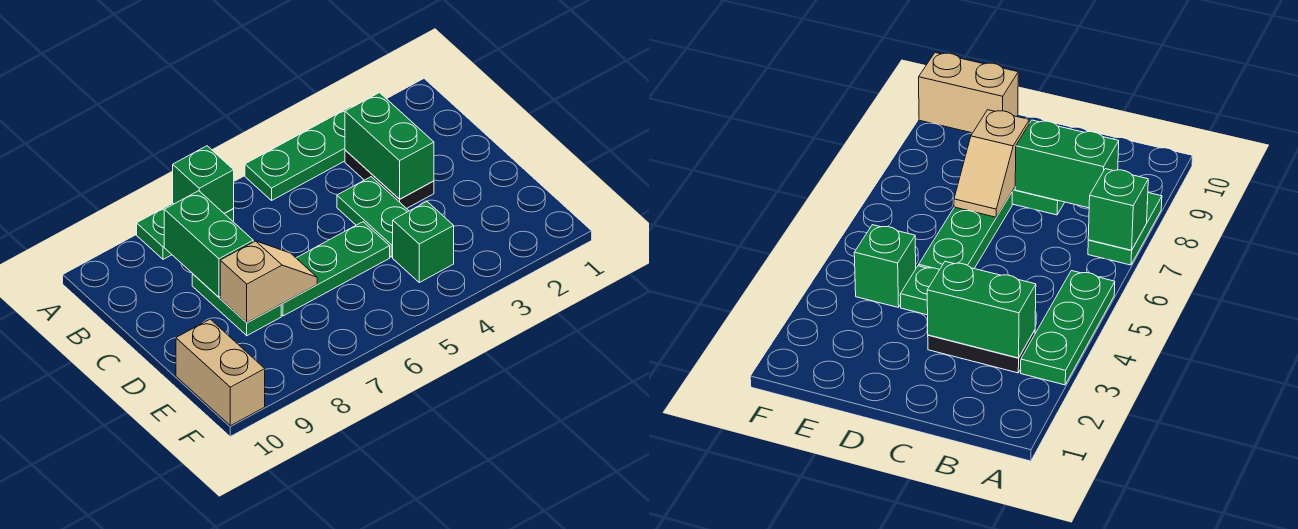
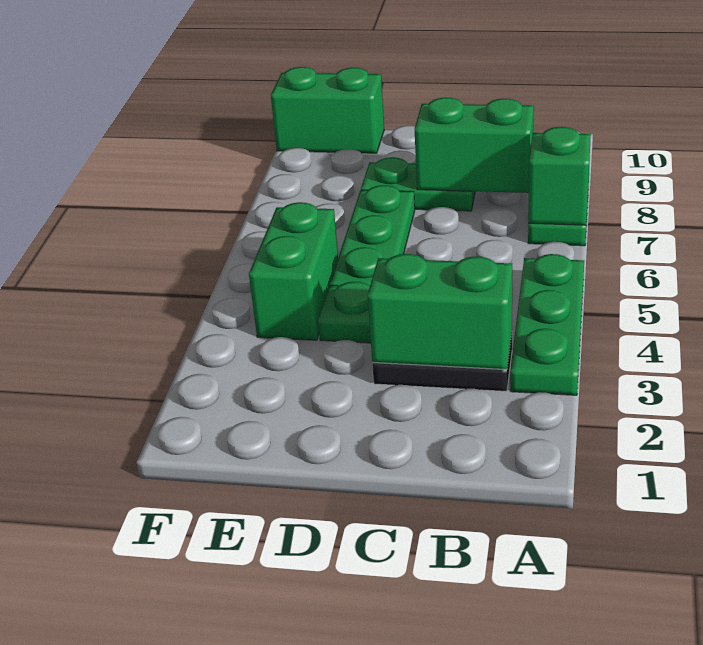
tan 1x2 slope [220,241,317,323] -> none
green 1x1 brick [393,202,454,282] -> green 1x2 brick [249,202,338,340]
tan 1x2 brick [176,319,265,426] -> green 1x2 brick [271,67,384,153]

